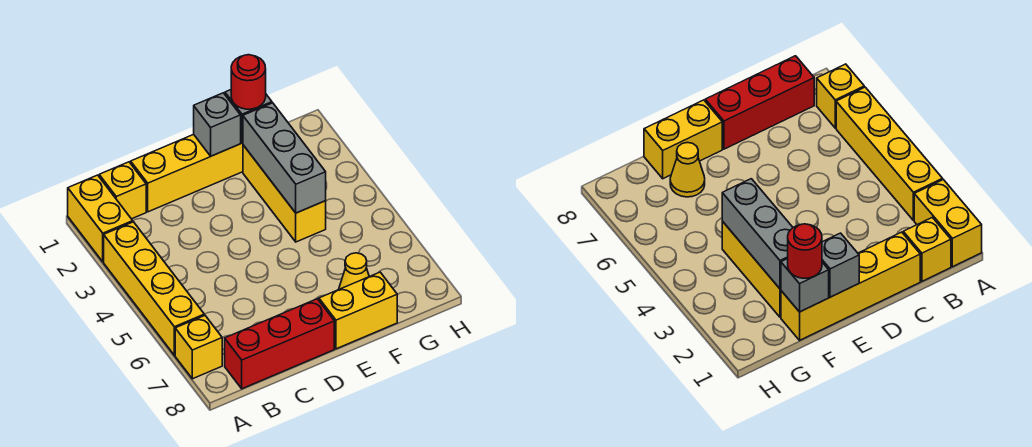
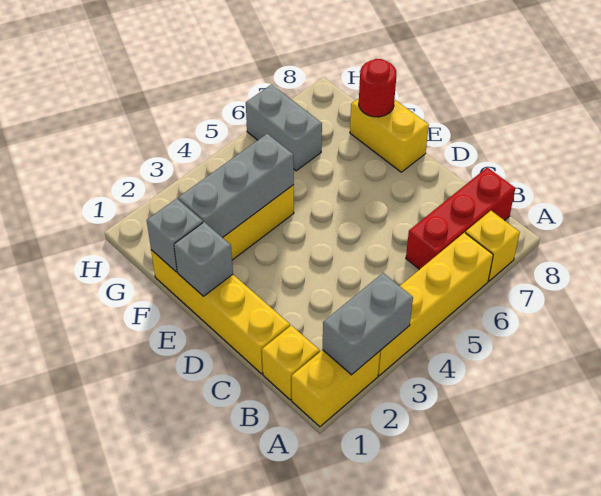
none -> grey 1x2 brick [322,273,413,375]
red 1x3 brick [225,299,334,389] -> red 1x3 brick turned to [406,167,515,270]
red 1x1 round brick [231,55,266,109] -> red 1x1 round brick moved to [359,59,396,117]
yellow 1x1 cone [339,253,369,289] -> none
none -> grey 1x2 brick [246,85,322,171]

